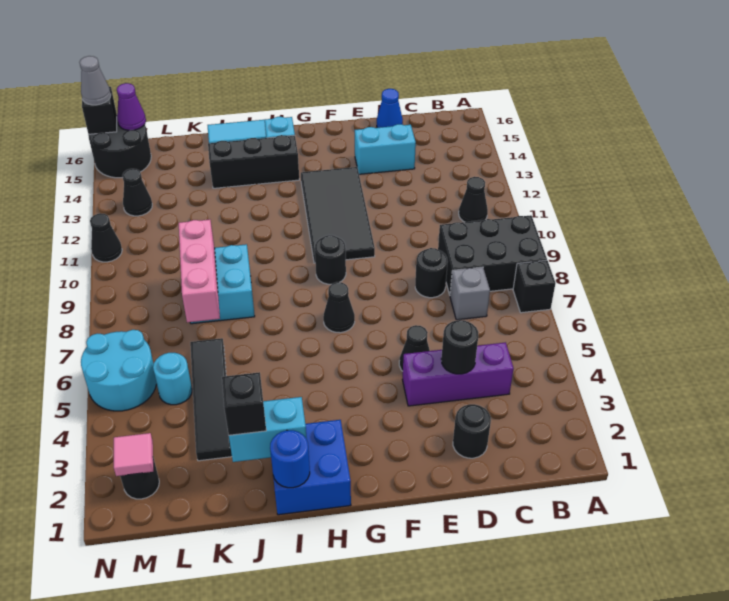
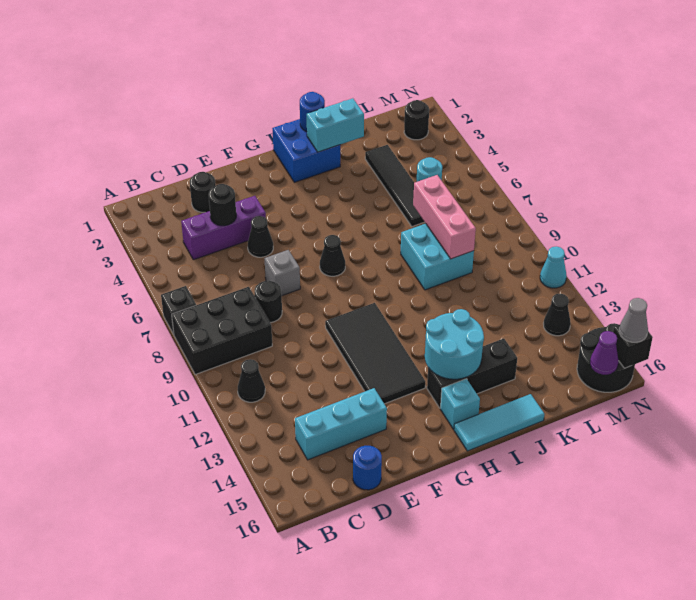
grey 1x1 brick [450,267,490,320] -> grey 1x1 brick moved to [265,250,300,296]
cyan 1x2 brick [355,124,416,174] -> cyan 1x3 brick [295,388,387,460]
blue 1x1 cone [377,89,403,128] -> blue 1x1 round brick [353,446,382,490]
black 1x1 round brick [315,235,346,284] -> none
black 1x1 brick [222,372,266,435] -> none
pink 1x1 tile [114,433,153,476] -> none
cyan 2x2 round brick [81,330,157,411] -> cyan 2x2 round brick moved to [425,309,484,379]
black 1x1 cone [90,213,122,262] -> cyan 1x1 cone [540,246,567,288]

